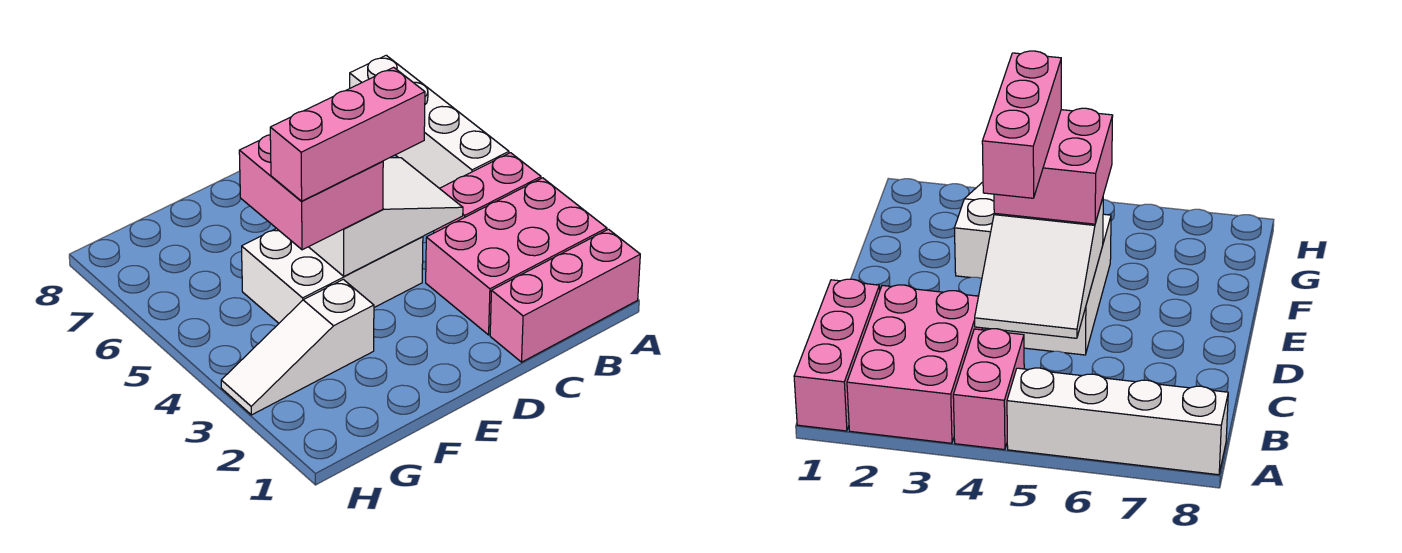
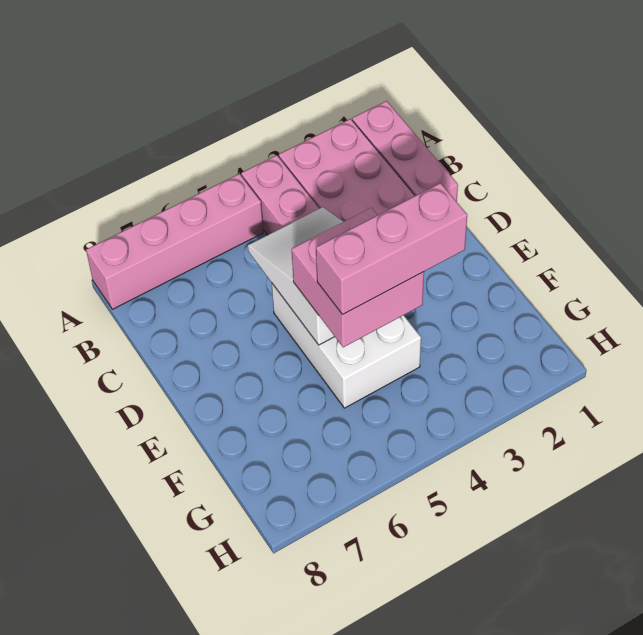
white 1x4 brick [350,55,509,188] -> pink 1x4 brick [86,174,263,309]
pink 1x3 brick [270,67,425,201] -> pink 1x3 brick turned to [316,183,467,315]
white 1x3 slope [221,279,374,415] -> none

